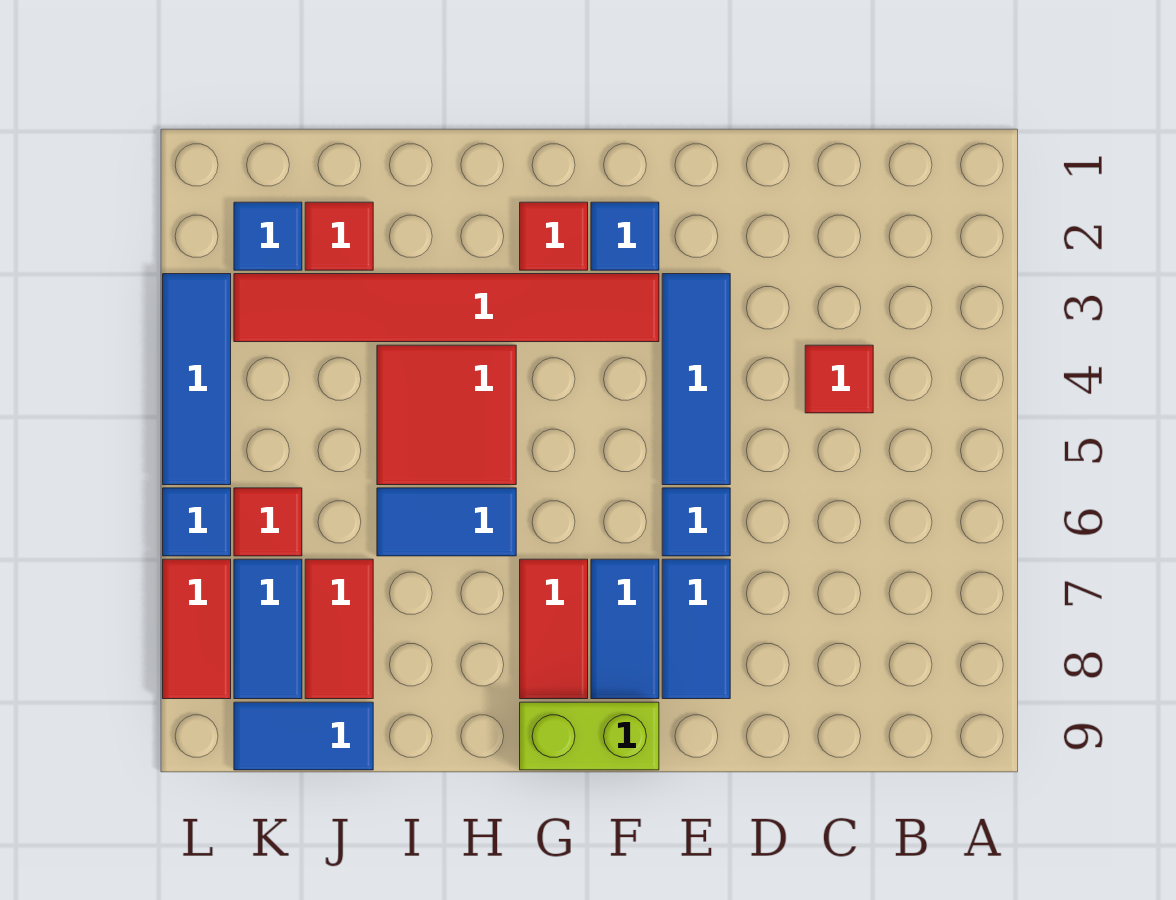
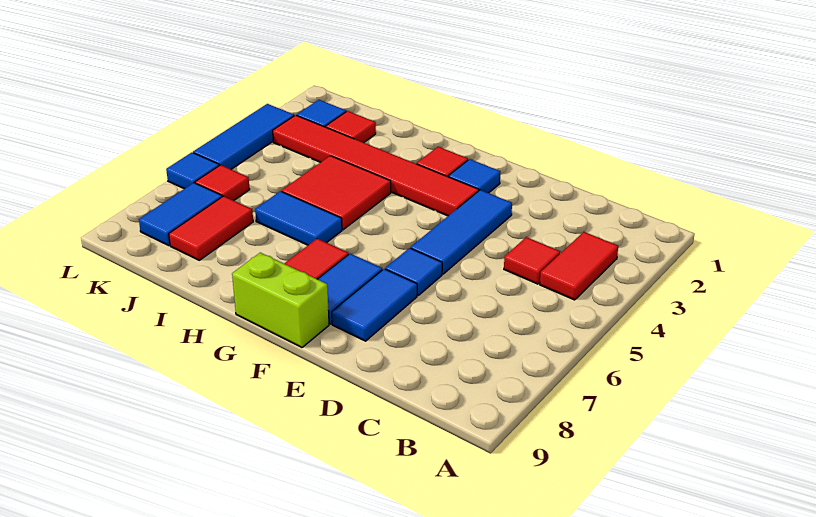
blue 1x2 tile [234,702,373,770] -> none
red 1x2 tile [163,559,231,699] -> red 1x2 tile moved to [540,232,618,300]

